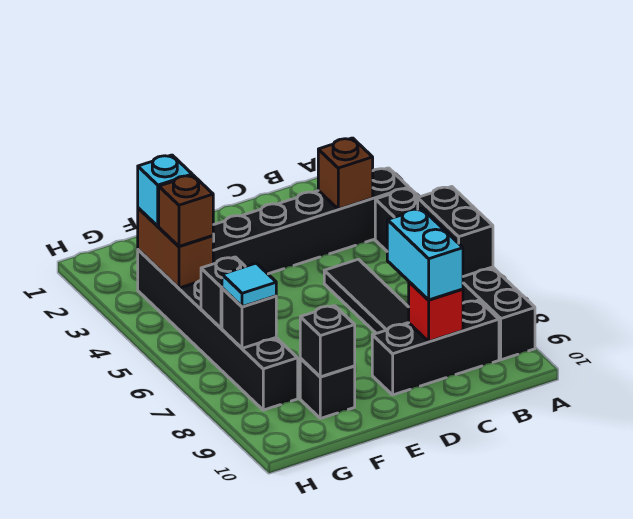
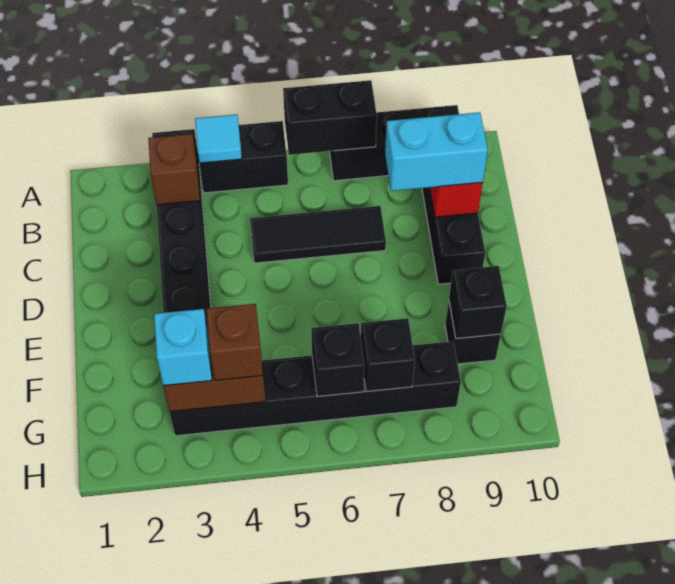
cyan 1x1 tile [222,263,276,307] -> cyan 1x1 tile moved to [195,115,242,163]

